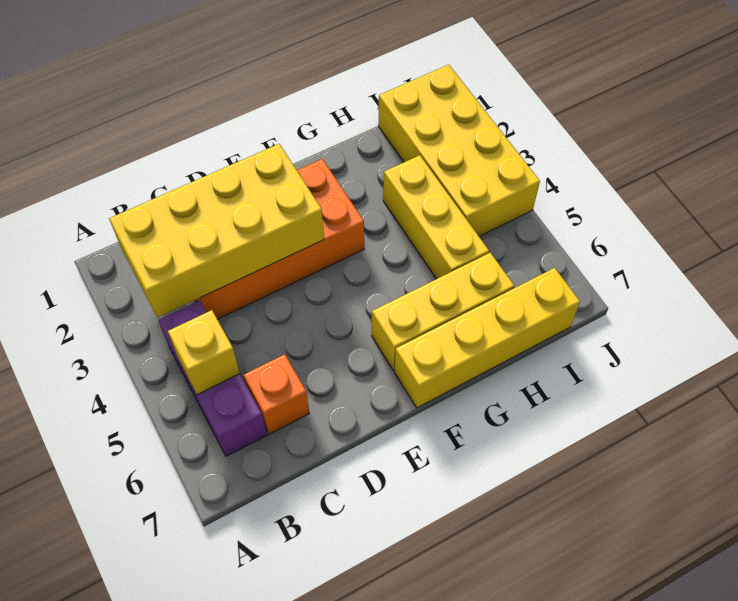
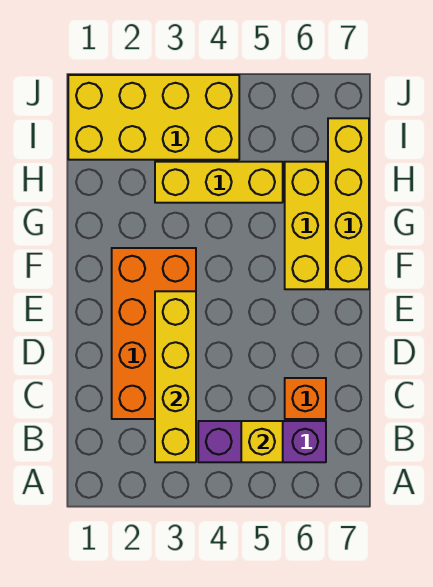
yellow 2x4 brick [109,144,324,318] -> yellow 1x4 brick [155,291,196,462]

